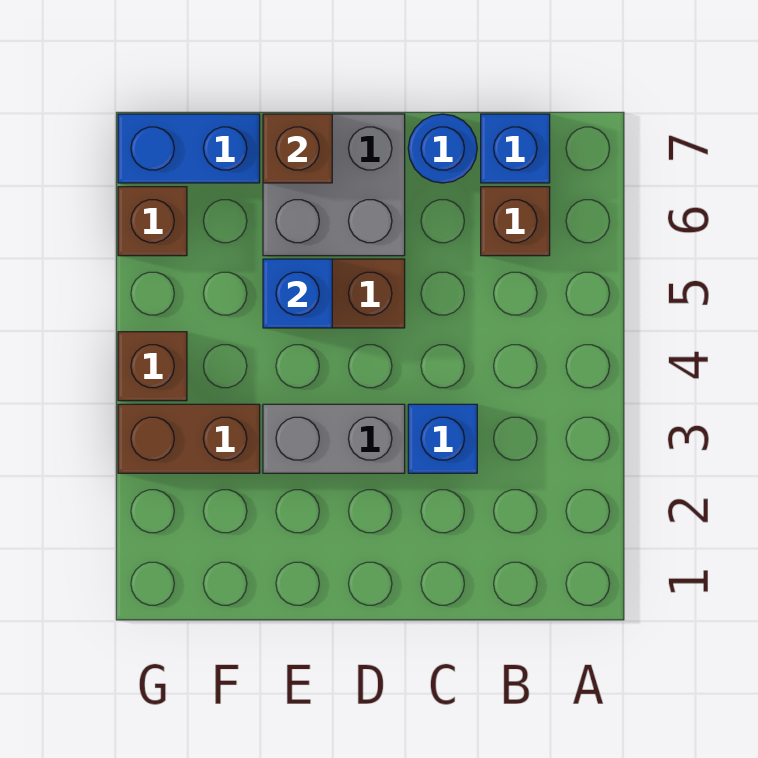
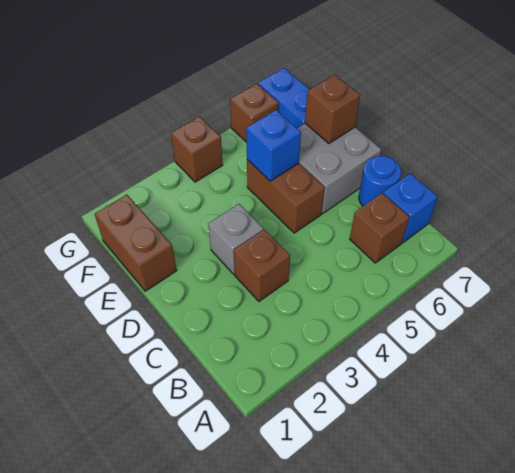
blue 1x1 brick [408,404,477,473] -> brown 1x1 brick [234,230,290,301]
grey 1x2 brick [263,404,405,473] -> grey 1x1 brick [209,204,263,274]
brown 1x2 brick [118,404,260,473] -> brown 1x2 brick moved to [95,195,177,291]

